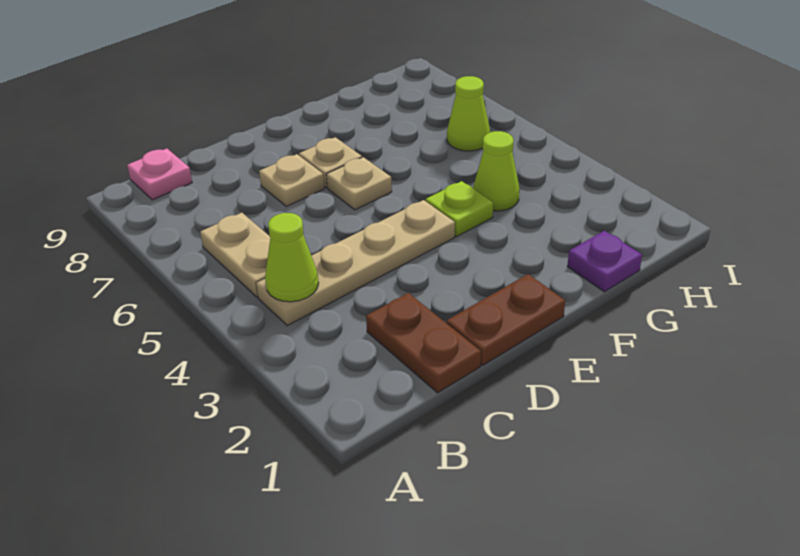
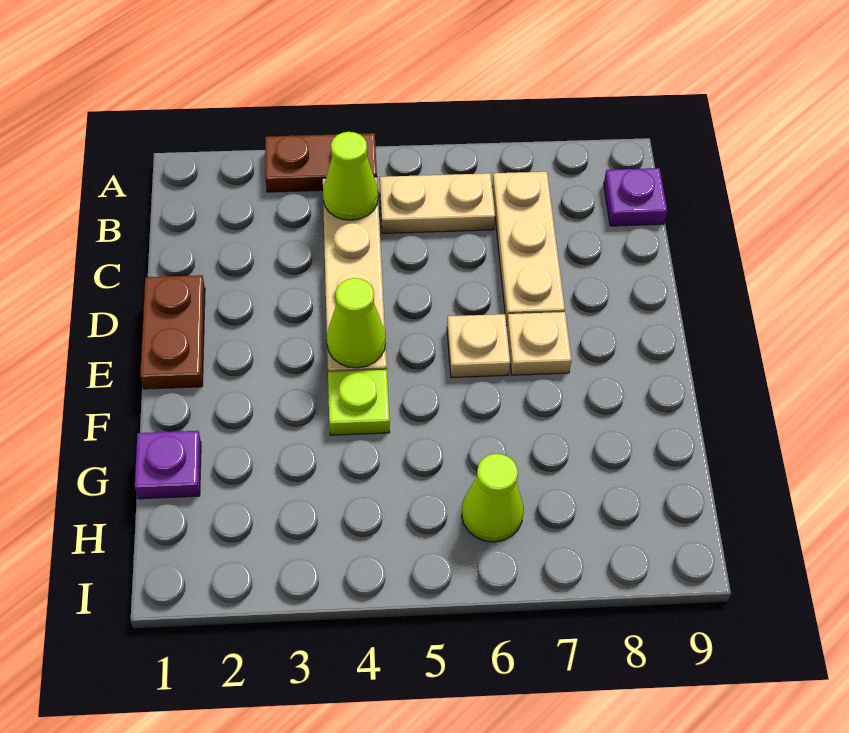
pink 1x1 plate [127,149,192,200] -> purple 1x1 plate [604,168,667,226]
brown 1x2 plate [366,293,481,393] -> brown 1x2 plate moved to [265,133,377,192]
tan 1x1 plate [259,154,324,206] -> tan 1x3 plate [492,172,565,325]
lime 1x1 cone [473,131,520,211] -> lime 1x1 cone moved to [327,278,386,368]

